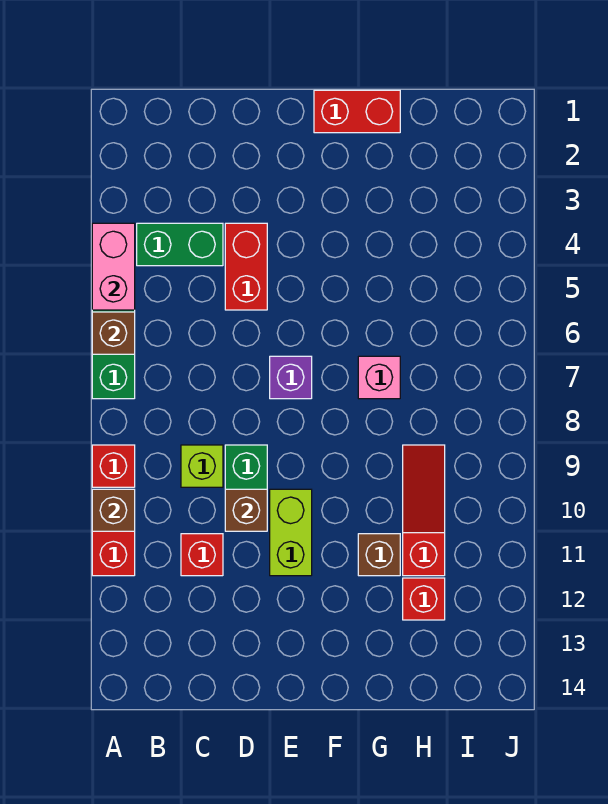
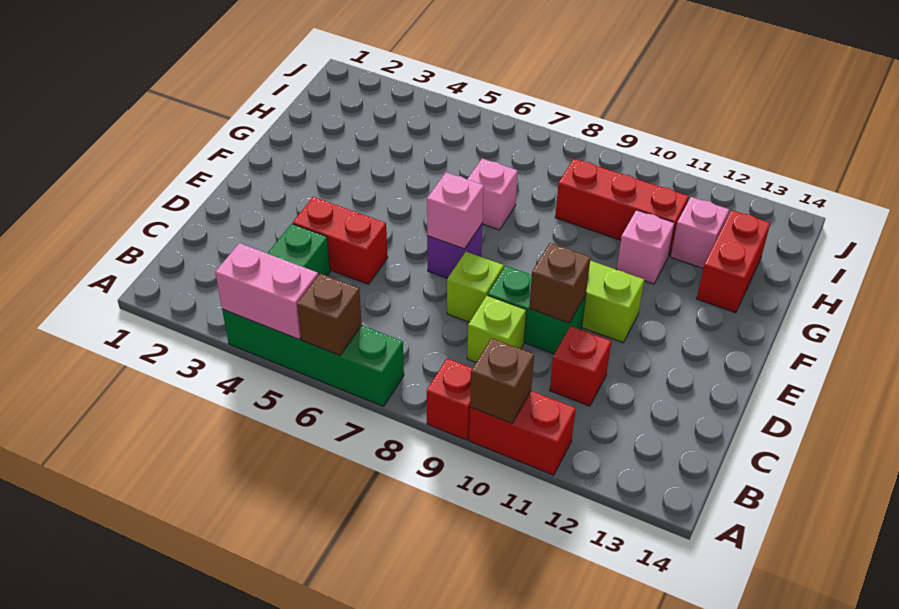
none -> lime 1x1 brick [447,252,504,322]
none -> pink 1x1 brick [427,172,484,249]
red 1x2 brick [314,90,400,133] -> red 1x2 brick moved to [697,210,770,313]
brown 1x1 brick [358,534,400,576] -> pink 1x1 brick [617,210,674,284]
red 1x3 slope [403,445,445,576] -> red 1x3 brick [555,159,689,256]
red 1x1 brick [403,578,445,620] -> pink 1x1 brick [671,197,729,268]

